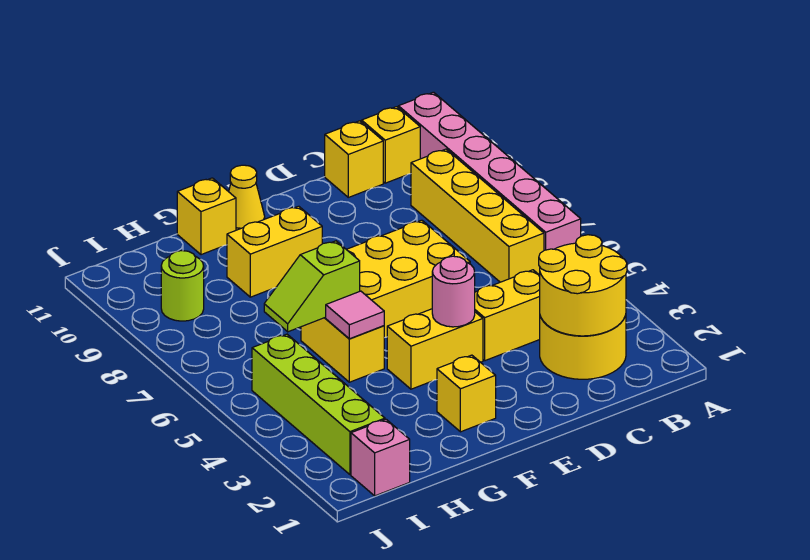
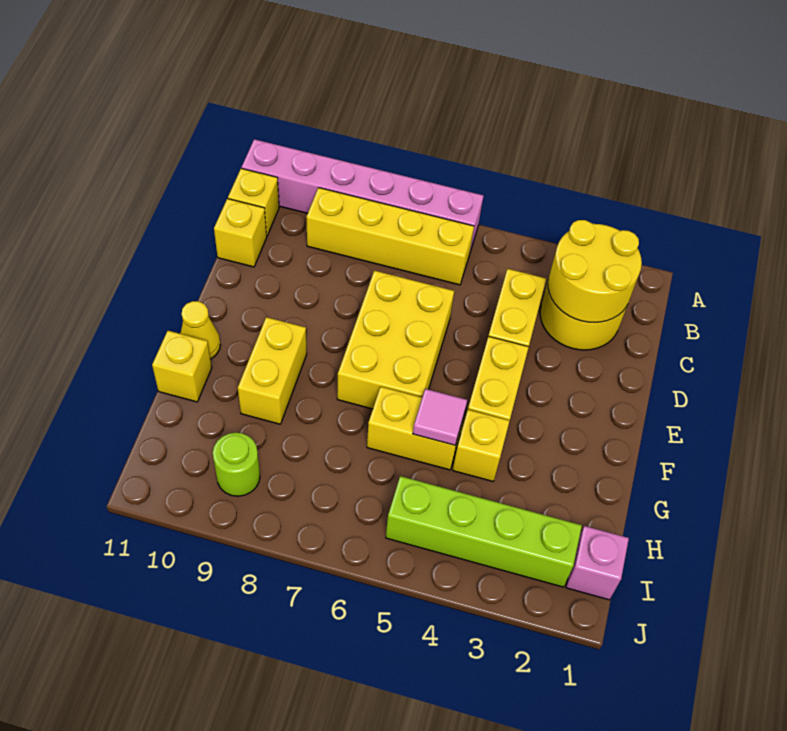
pink 1x1 round brick [432,256,475,327] -> none
yellow 1x1 brick [437,355,496,432] -> yellow 1x1 brick moved to [453,410,510,481]
lime 1x2 slope [264,241,360,332] -> none

